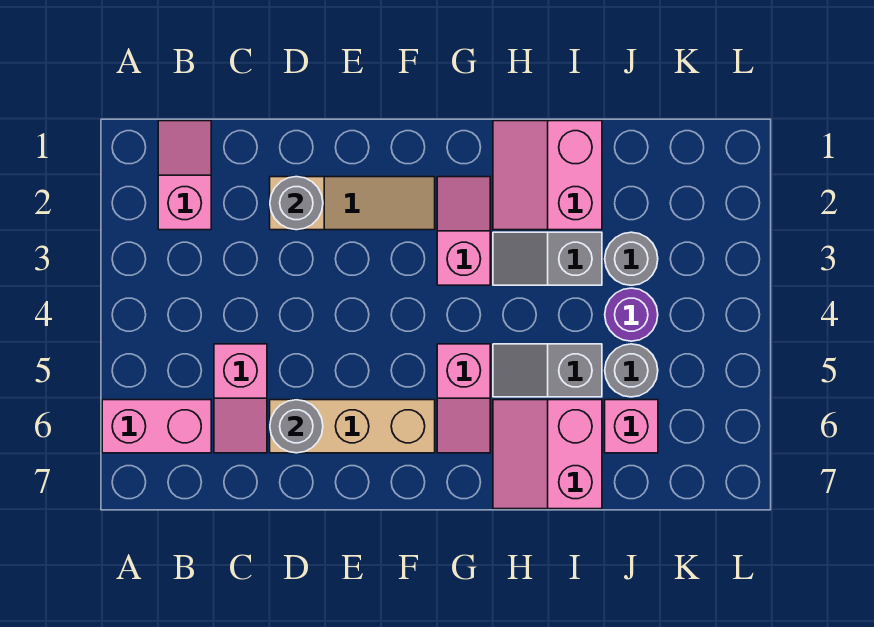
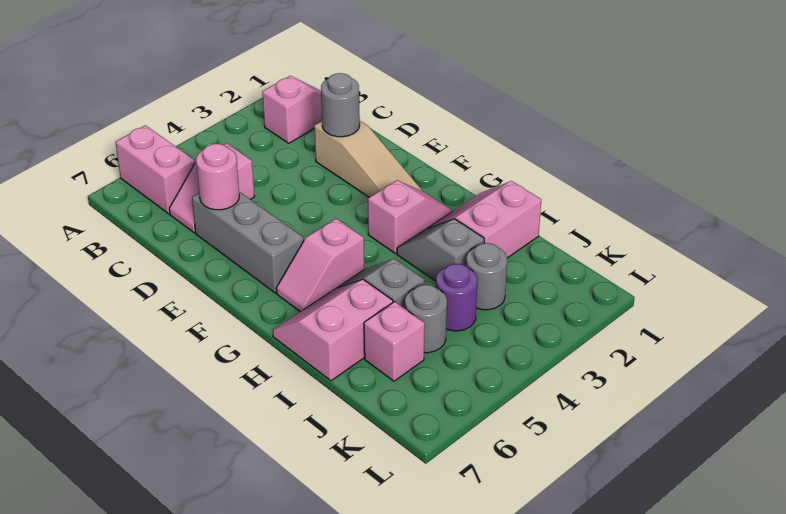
tan 1x3 brick [270,400,435,453] -> grey 1x3 brick [192,192,304,293]
grey 1x1 round brick [270,400,323,453] -> pink 1x1 round brick [196,144,239,210]

